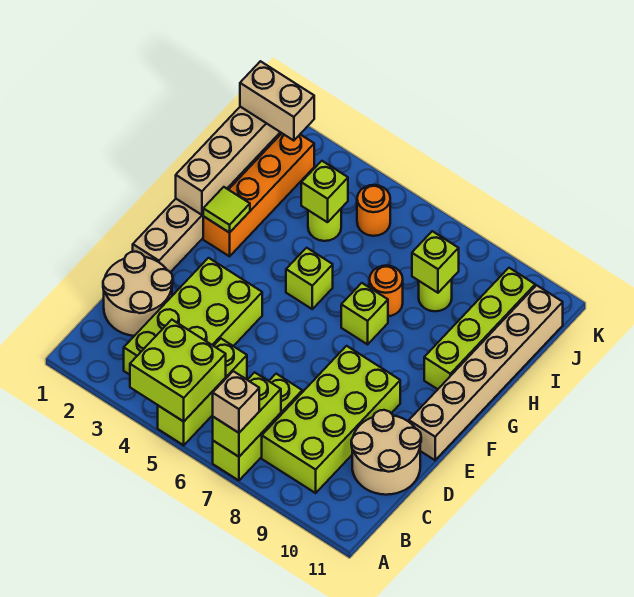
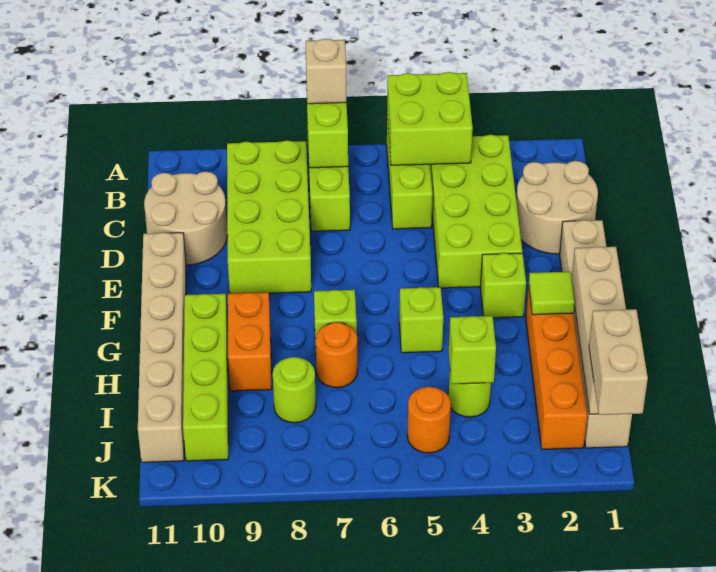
none -> orange 1x2 brick [228,292,272,391]
lime 1x1 brick [412,231,459,293] -> lime 1x1 brick moved to [480,253,526,318]
tan 1x2 brick [240,61,314,141] -> tan 1x2 brick turned to [589,309,648,415]

